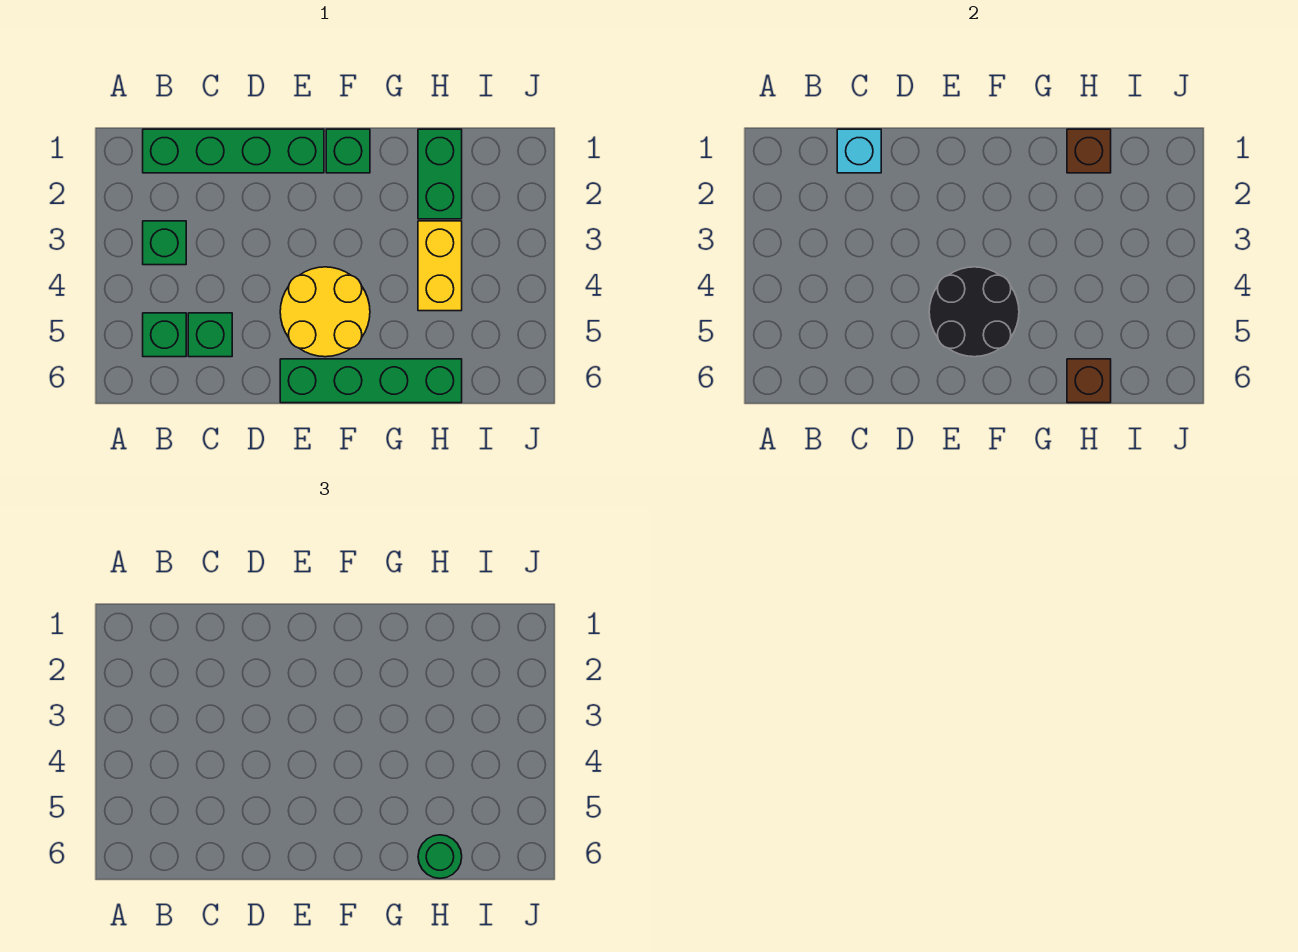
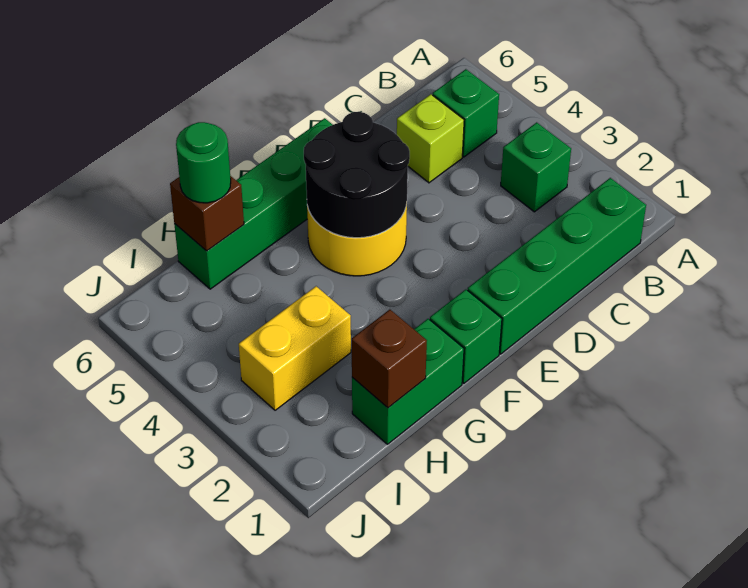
cyan 1x1 brick [837,129,881,173] -> none
green 1x1 brick [188,313,232,357] -> lime 1x1 brick [397,94,464,183]
green 1x2 brick [418,129,462,219] -> green 1x2 brick turned to [352,319,464,444]
yellow 1x2 brick [418,221,462,311] -> yellow 1x2 brick turned to [239,286,351,410]

